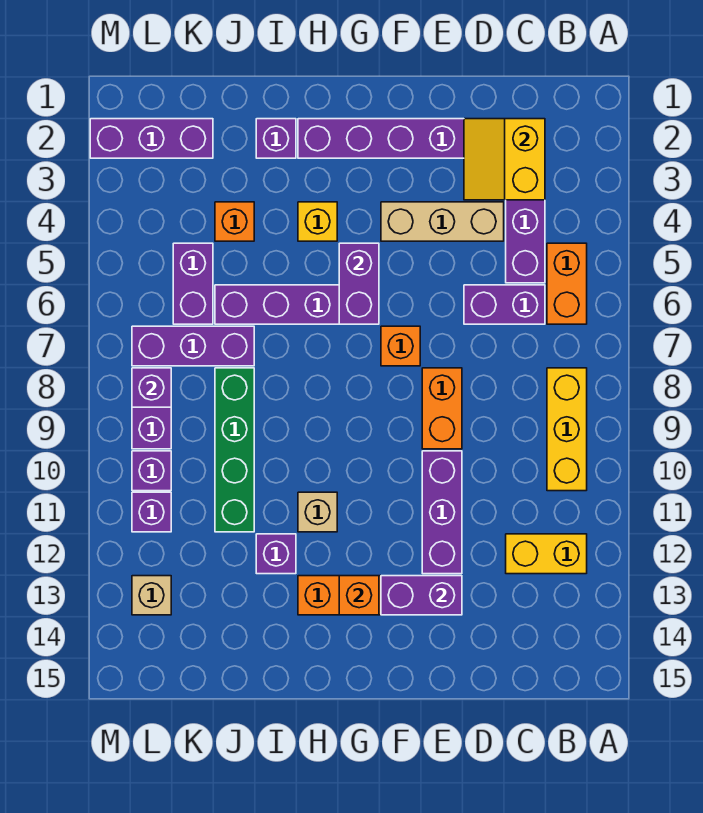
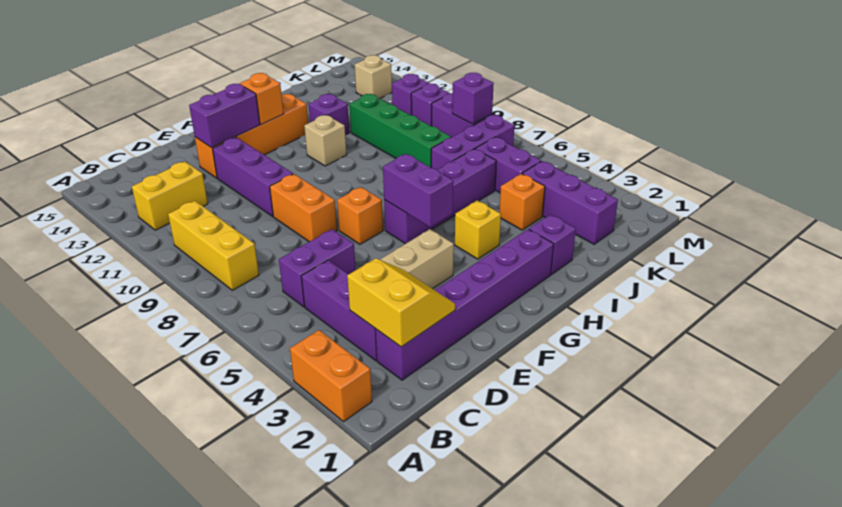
orange 1x2 brick [547,243,587,324] -> orange 1x2 brick moved to [290,330,372,422]
purple 1x3 brick [90,119,213,158] -> purple 1x3 brick turned to [522,161,618,244]

